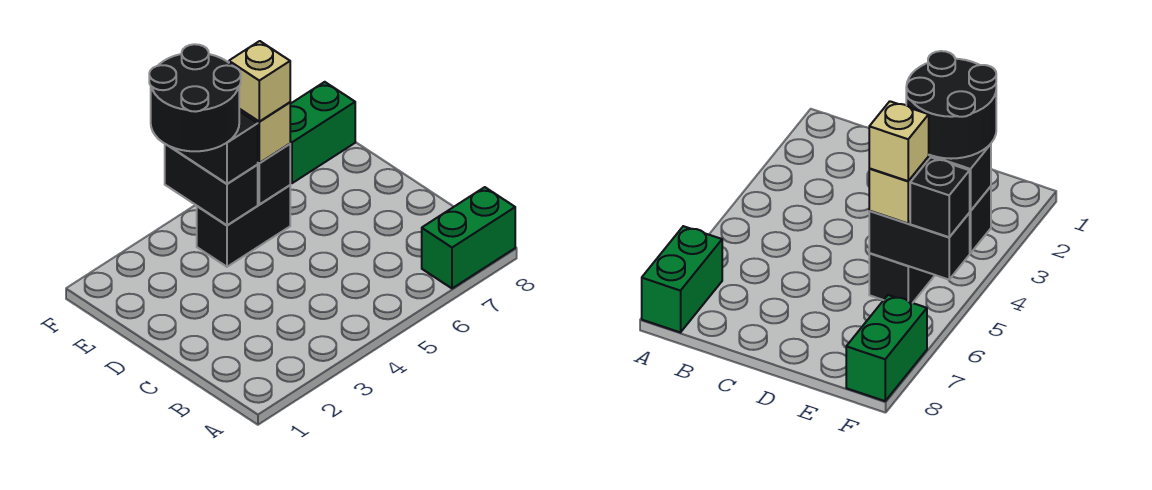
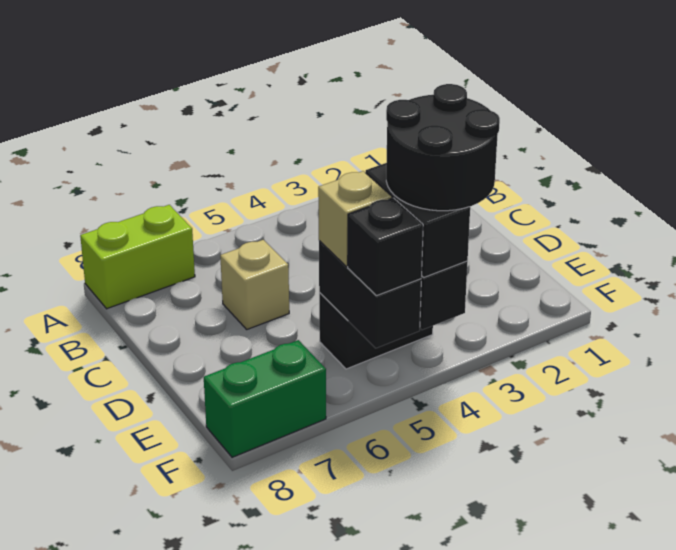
green 1x2 brick [422,187,515,288] -> lime 1x2 brick [80,205,195,309]
tan 1x1 brick [229,41,290,121] -> tan 1x1 brick moved to [220,240,289,329]

